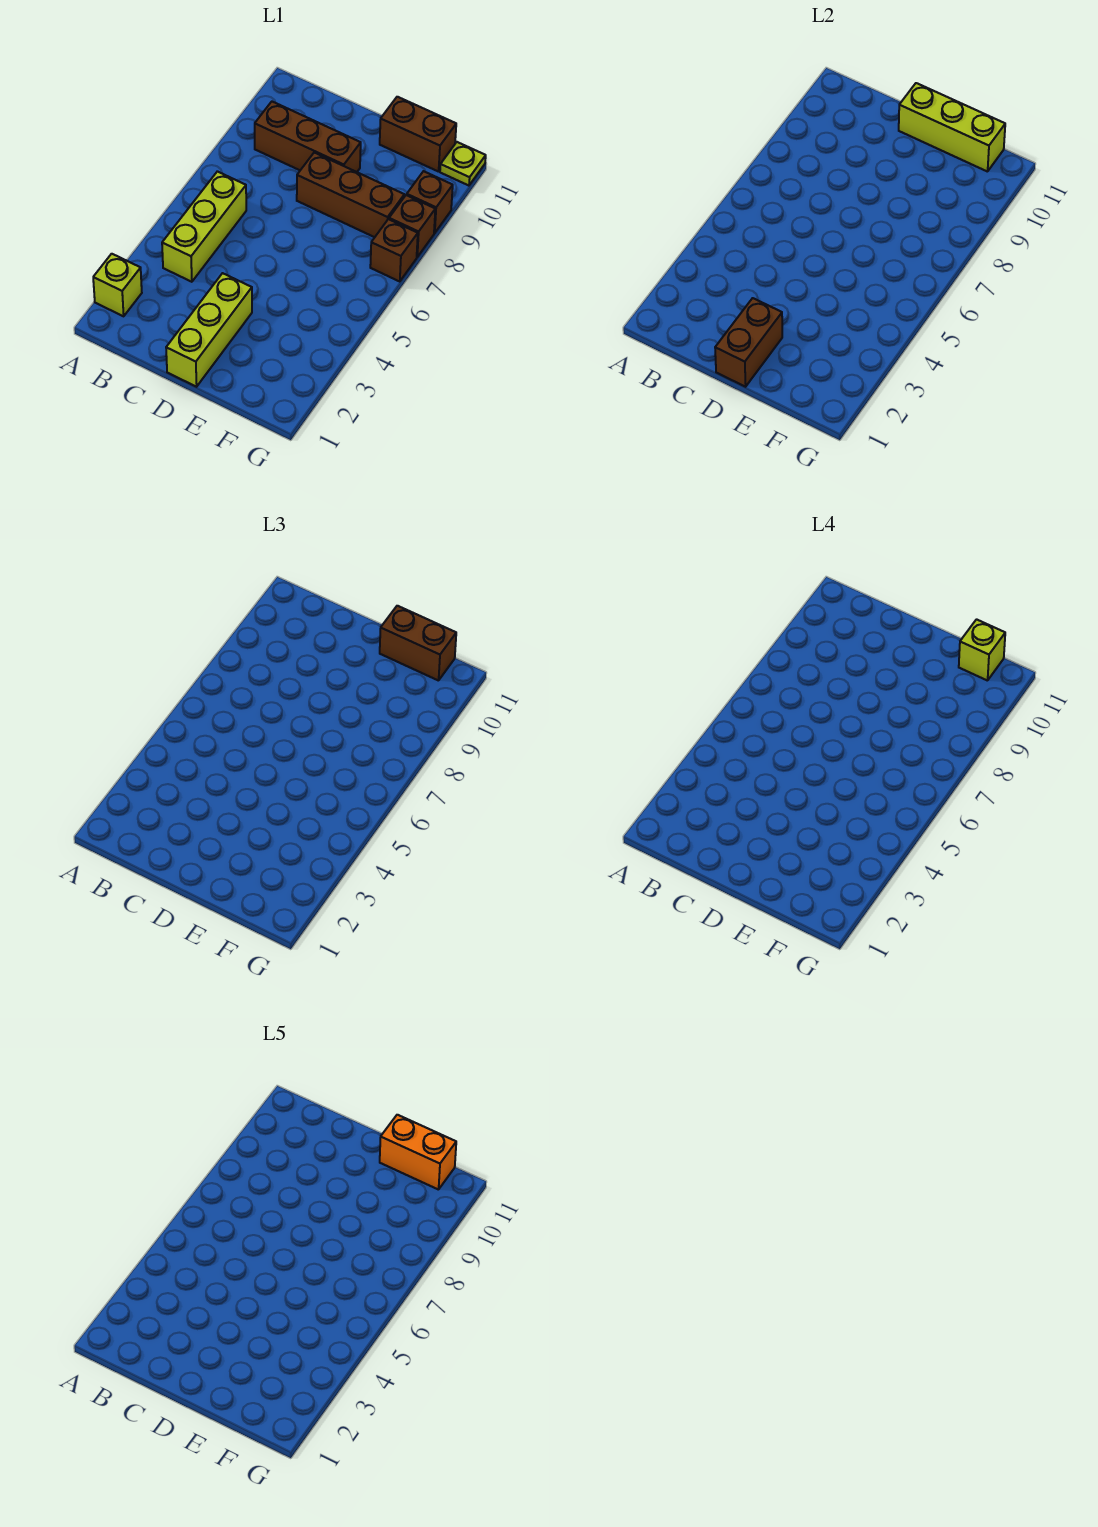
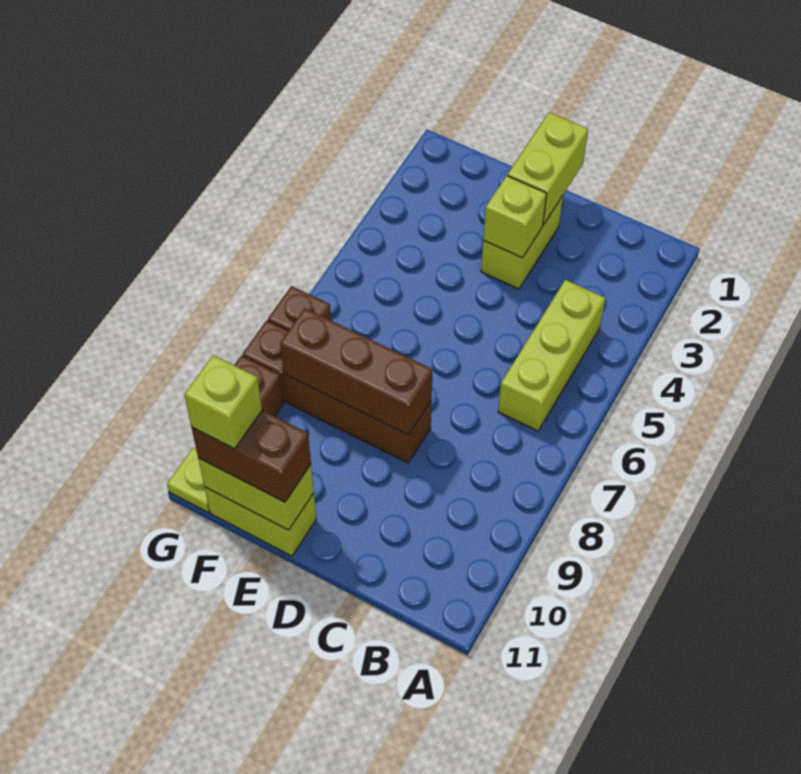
lime 1x1 brick [93,254,142,316] -> lime 1x1 brick moved to [483,176,547,258]
brown 1x3 brick [255,102,361,172] -> brown 1x3 brick moved to [280,308,432,435]
lime 1x3 brick [166,273,252,387] -> lime 1x2 brick [481,196,563,289]
brown 1x2 brick [715,298,782,387] -> lime 1x2 brick [508,112,588,225]
lime 1x3 brick [899,83,1005,172] -> lime 1x2 brick [198,458,314,530]
brown 1x2 brick [380,97,456,172] -> lime 1x2 brick [205,487,316,556]
orange 1x2 brick [380,1115,456,1190] -> none

